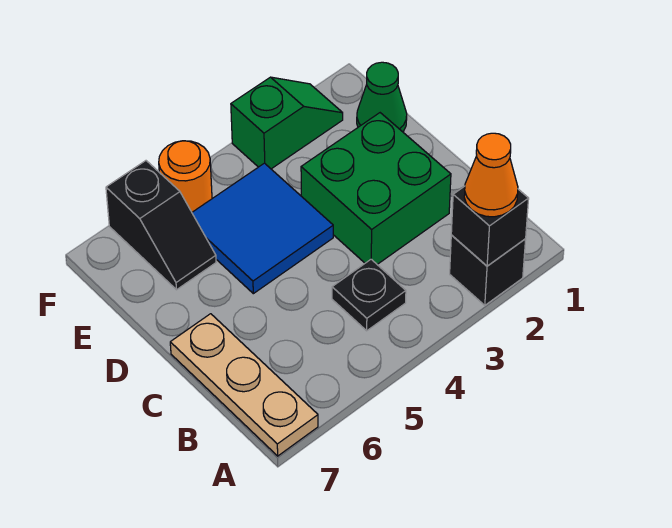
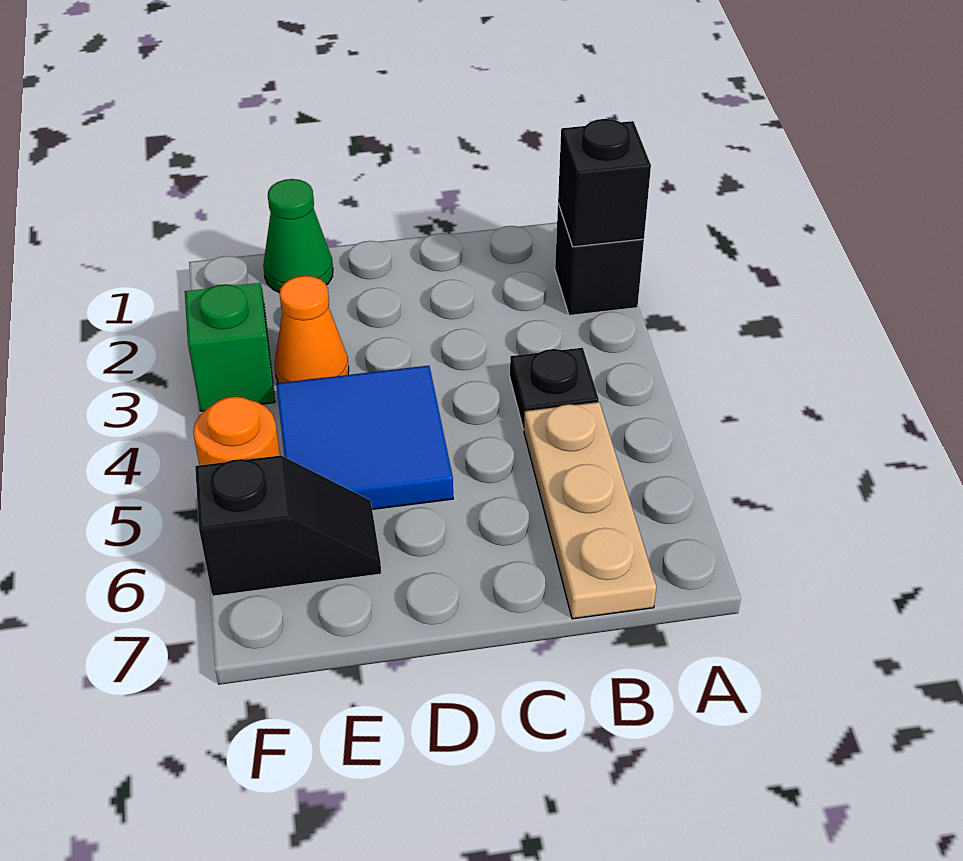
orange 1x1 cone [464,133,518,217] -> orange 1x1 cone moved to [275,276,349,383]
tan 1x3 plate [170,314,318,456] -> tan 1x3 plate turned to [524,402,656,619]
green 2x2 brick [301,113,451,264] -> none

